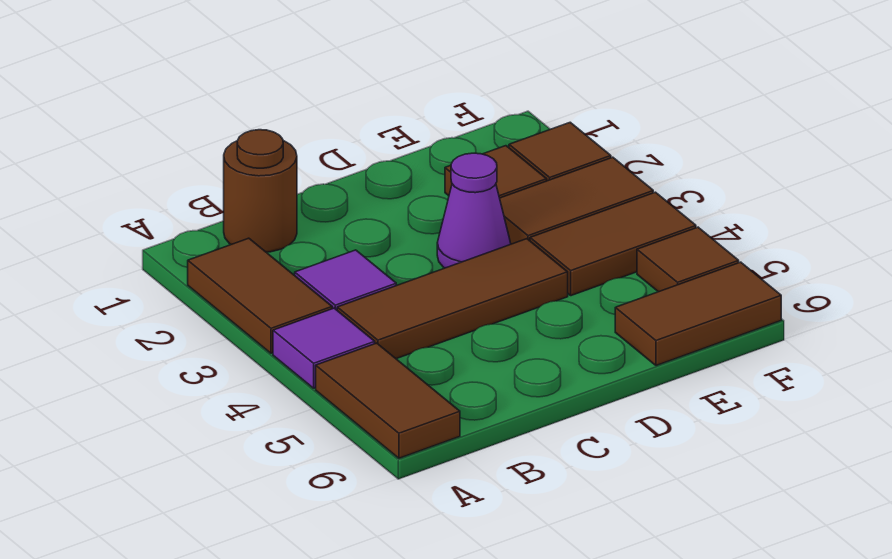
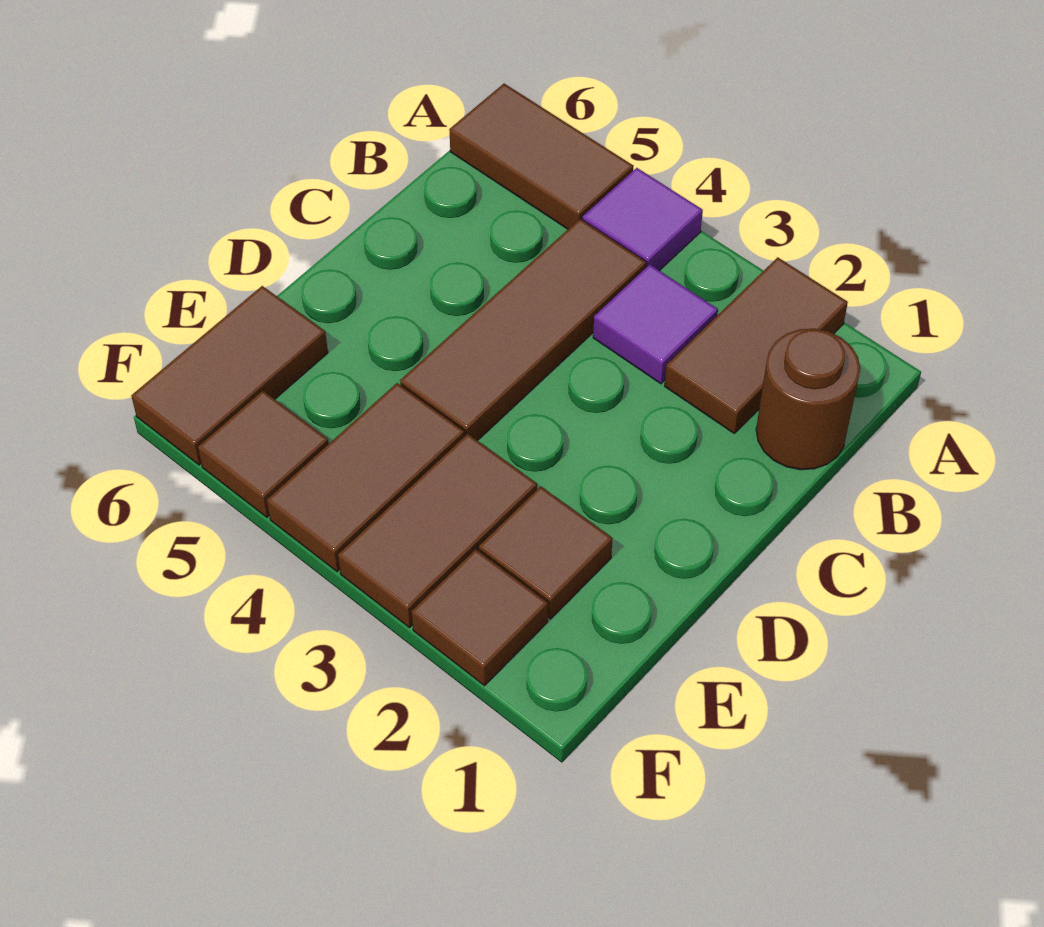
brown 1x2 tile [188,238,332,353] -> brown 1x2 tile turned to [665,257,848,433]
purple 1x1 cone [437,153,511,268] -> none

